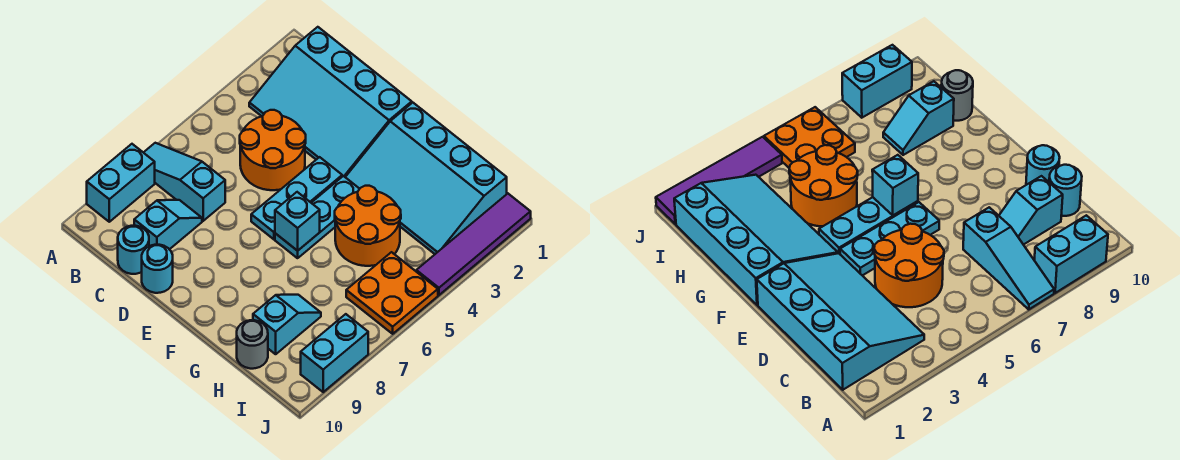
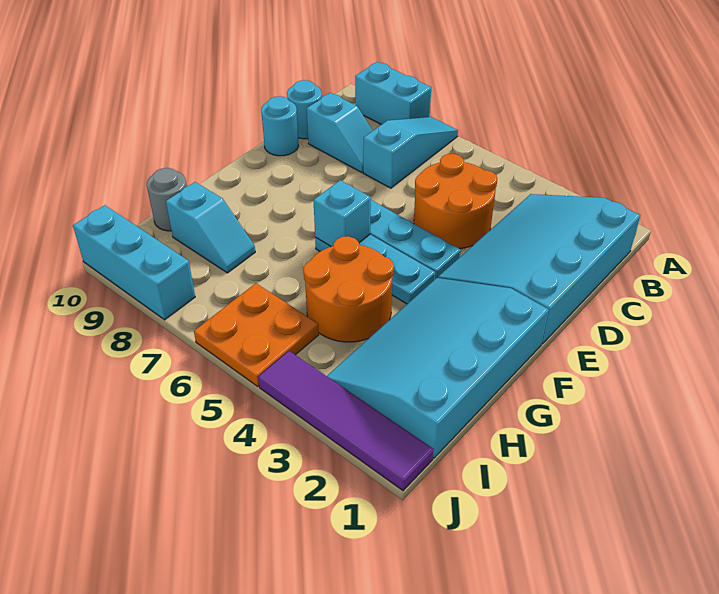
cyan 1x2 brick [301,314,368,392] -> cyan 1x3 brick [73,205,195,320]

